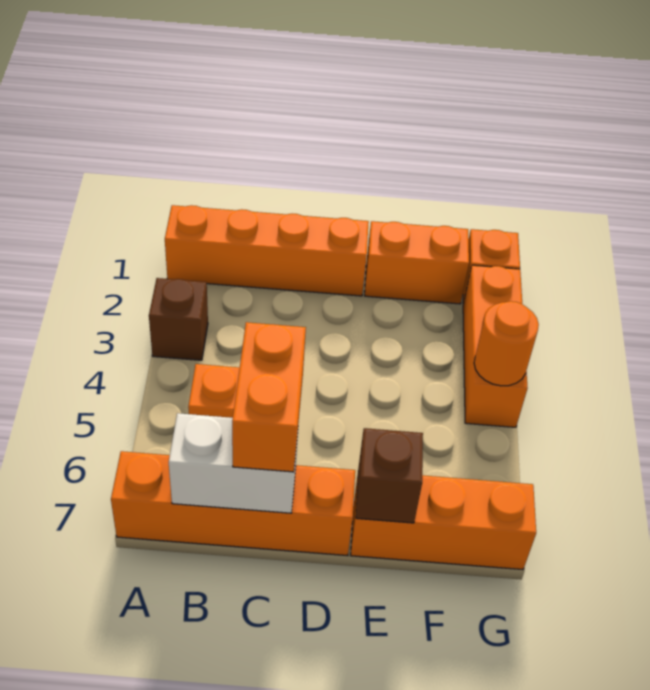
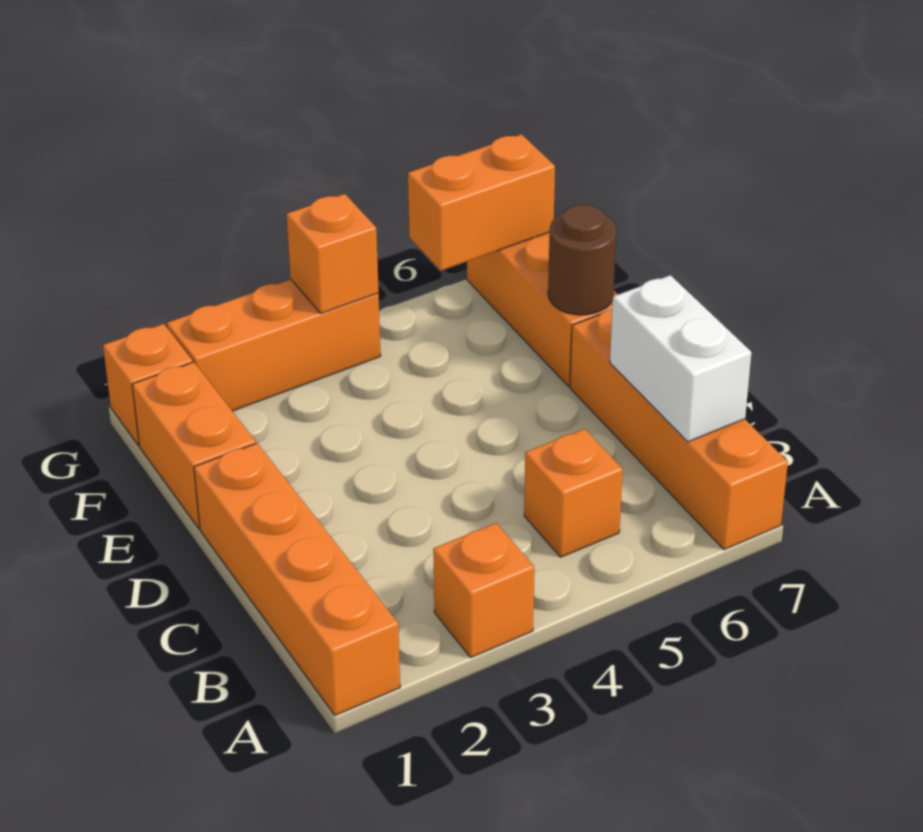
brown 1x1 brick [149,278,208,360] -> orange 1x1 brick [433,523,534,657]
orange 1x2 brick [232,322,306,472] -> orange 1x2 brick moved to [408,134,555,271]
brown 1x1 brick [356,428,423,523] -> brown 1x1 round brick [548,205,616,315]
orange 1x1 round brick [474,301,539,386] -> orange 1x1 brick [287,194,378,313]

